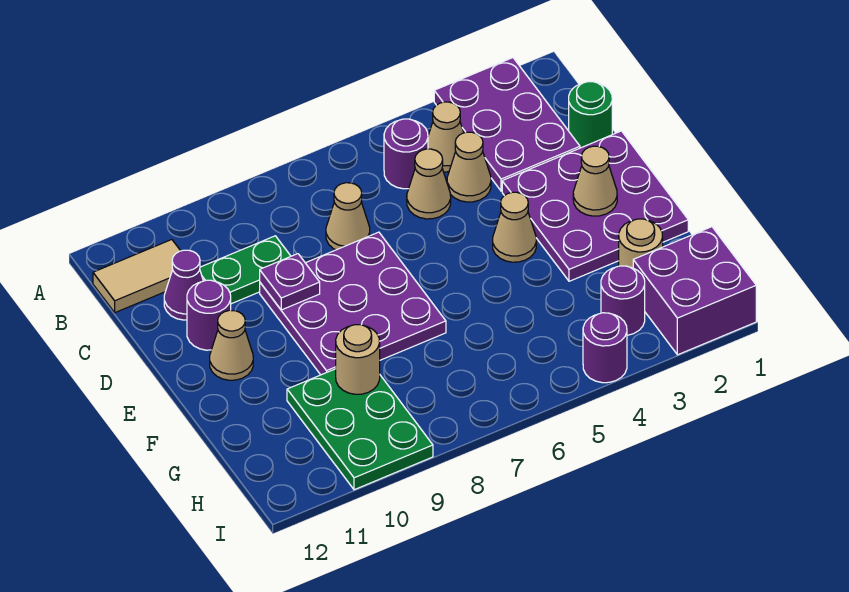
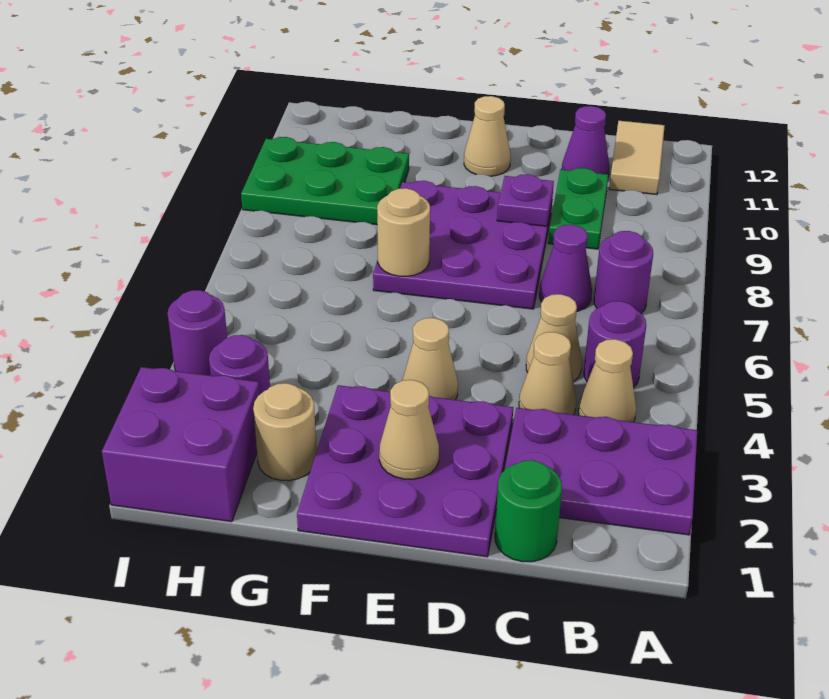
tan 1x1 cone [326,183,370,250] -> purple 1x1 cone [539,225,592,311]
purple 1x1 round brick [187,280,231,350] -> purple 1x1 round brick moved to [594,231,653,313]
tan 1x1 round brick [336,325,380,394] -> tan 1x1 round brick moved to [377,188,430,276]

